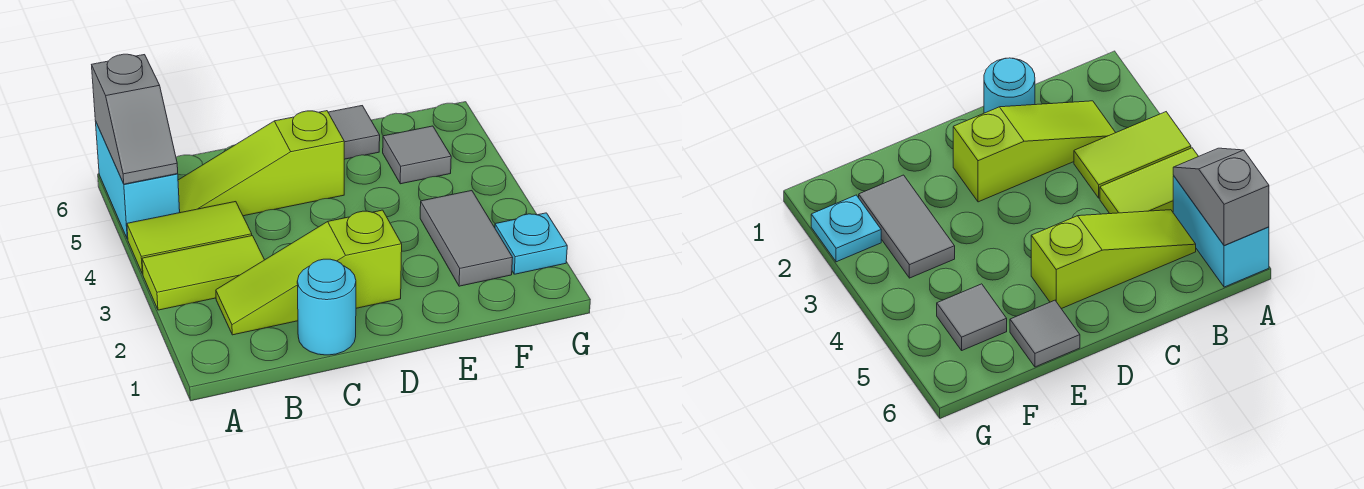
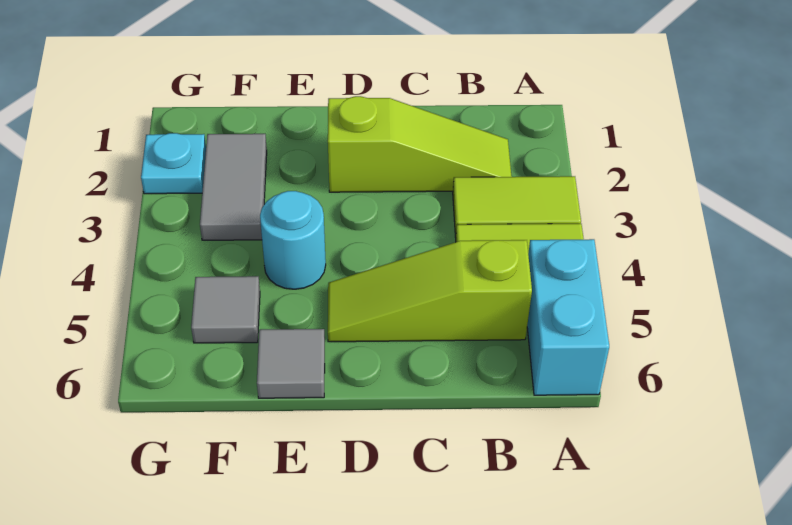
grey 1x2 slope [92,54,178,184] -> none
lime 1x3 slope [178,111,344,216] -> lime 1x3 slope turned to [328,240,532,342]
cyan 1x1 round brick [297,259,356,355] -> cyan 1x1 round brick moved to [260,191,326,289]

